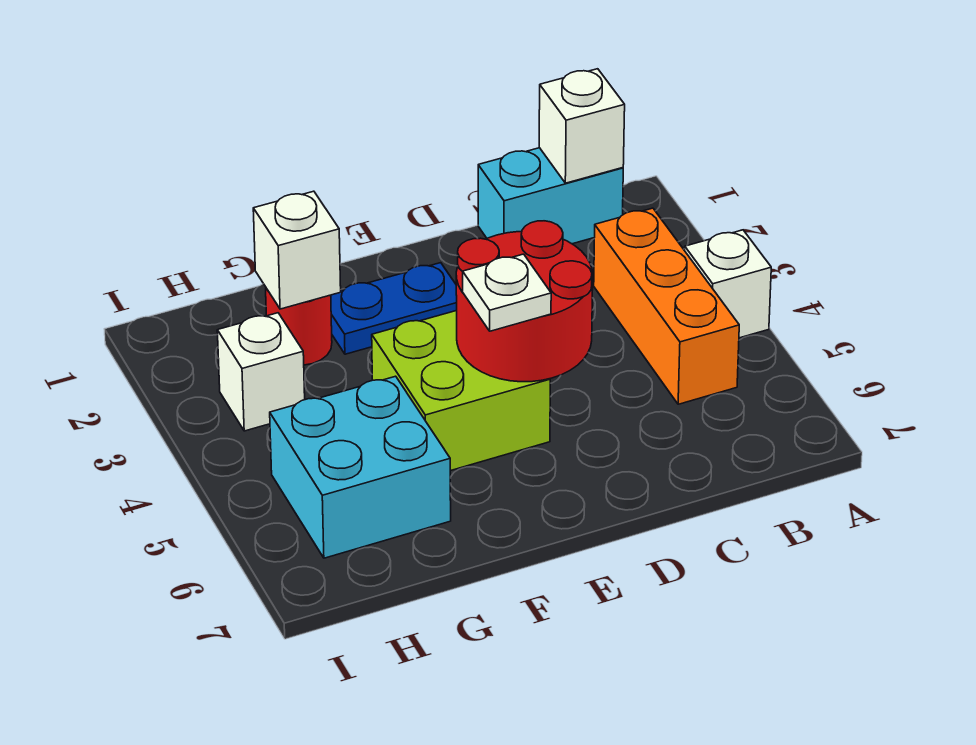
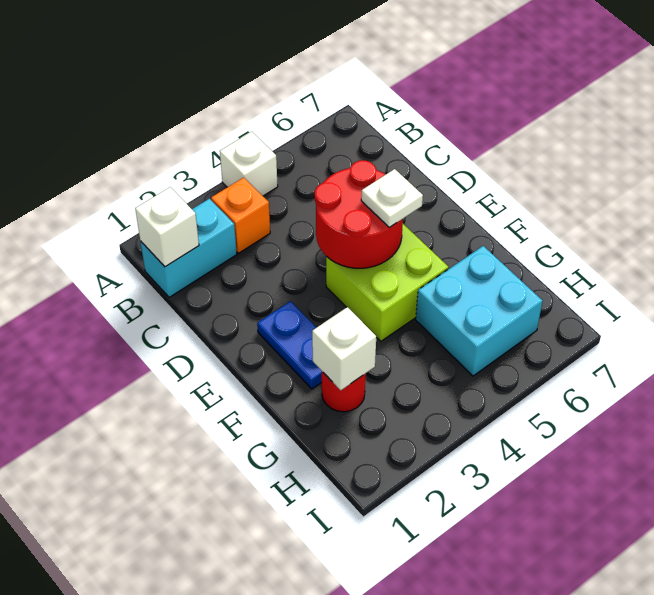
cyan 1x2 brick [478,148,623,244] -> cyan 1x2 brick turned to [140,199,237,297]
orange 1x3 brick [594,208,739,404] -> orange 1x1 brick [211,178,270,253]
white 1x1 brick [217,313,305,431] -> none

